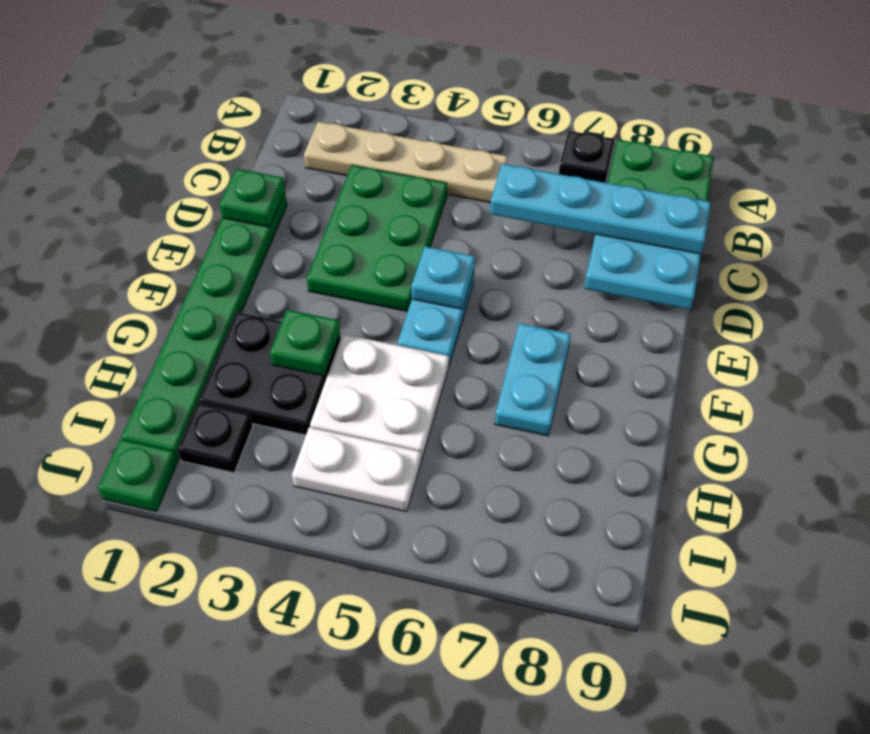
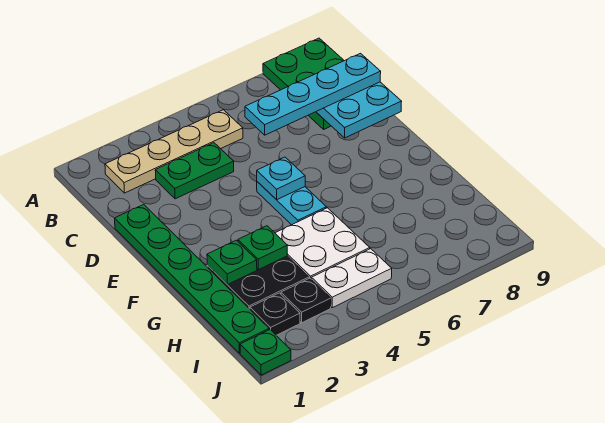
black 1x1 plate [559,131,615,183] -> black 1x1 plate moved to [281,278,331,323]
green 2x3 plate [307,165,447,311] -> green 1x2 plate [155,143,234,199]
green 1x1 plate [219,169,285,227] -> green 1x1 plate moved to [207,240,257,285]
cyan 1x2 plate [495,323,571,436] -> none

